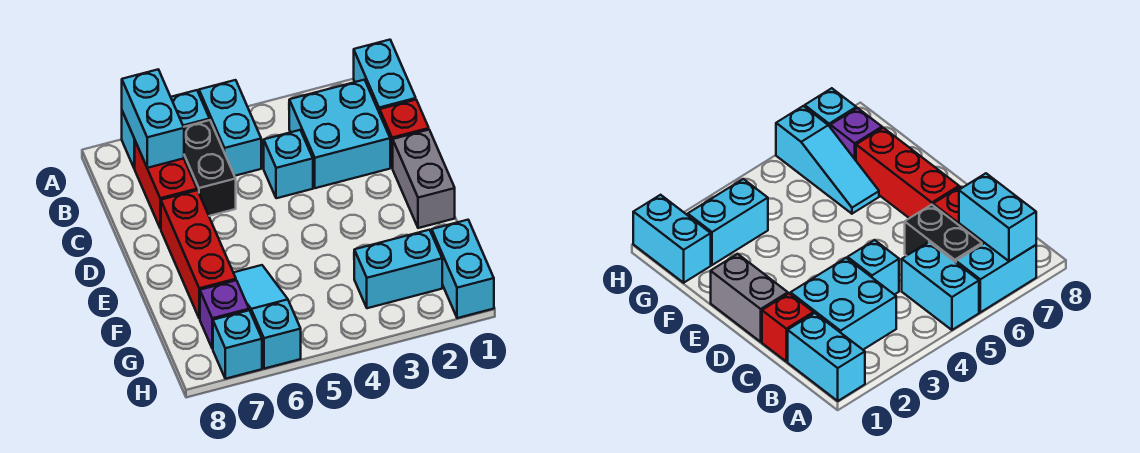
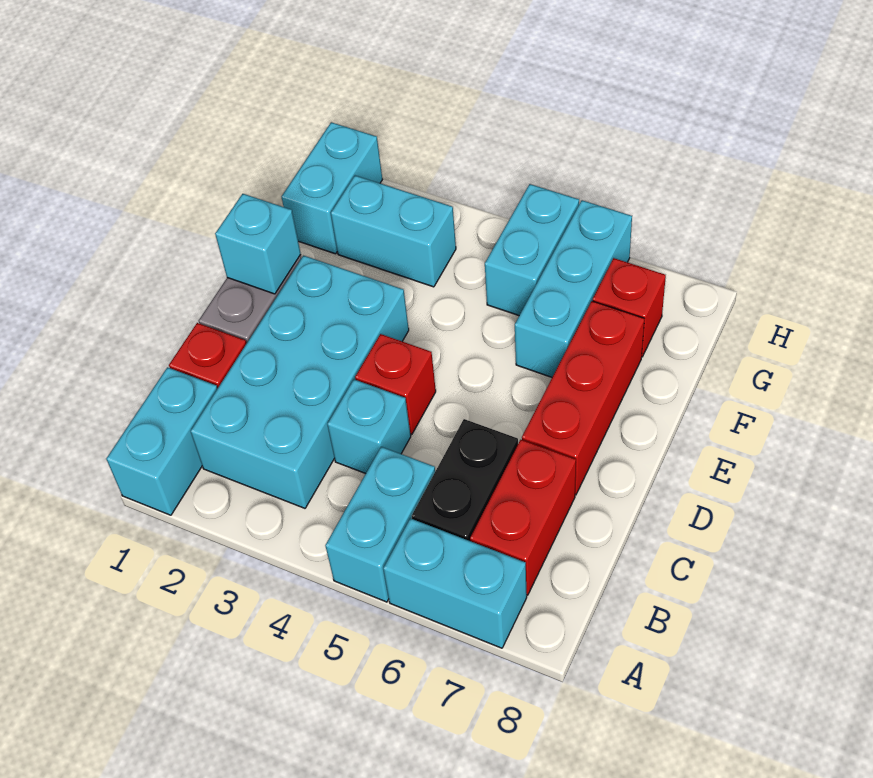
cyan 1x2 brick [122,70,184,168] -> cyan 1x2 brick moved to [485,184,579,316]
cyan 2x2 brick [289,80,390,188] -> cyan 2x4 brick [191,256,409,508]
none -> red 1x1 brick [355,334,436,434]
cyan 1x3 slope [233,265,301,369] -> cyan 1x3 brick [515,200,632,377]
purple 1x1 brick [200,280,249,349] -> red 1x1 brick [593,258,666,357]
cyan 1x1 brick [213,310,262,379] -> cyan 1x1 brick moved to [215,194,301,294]

